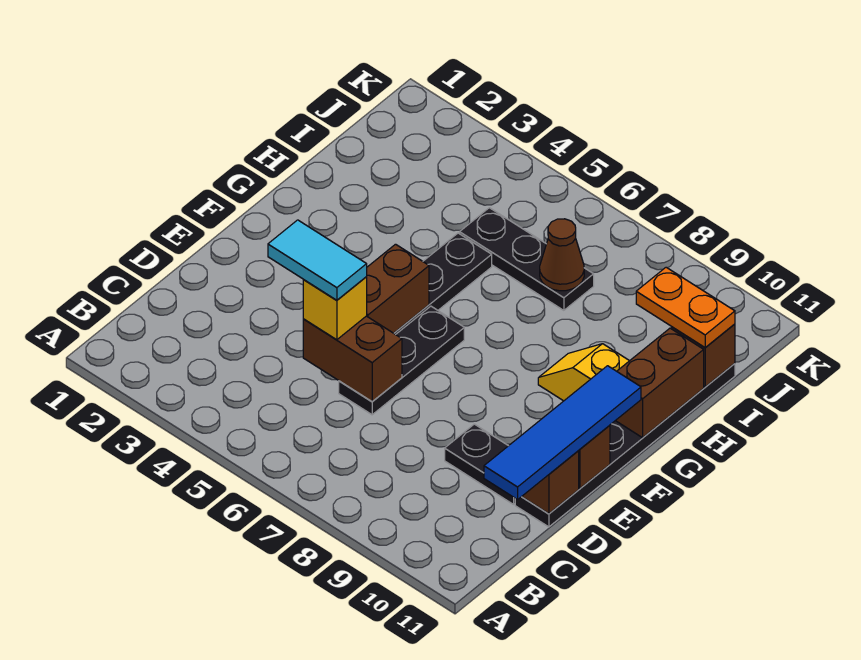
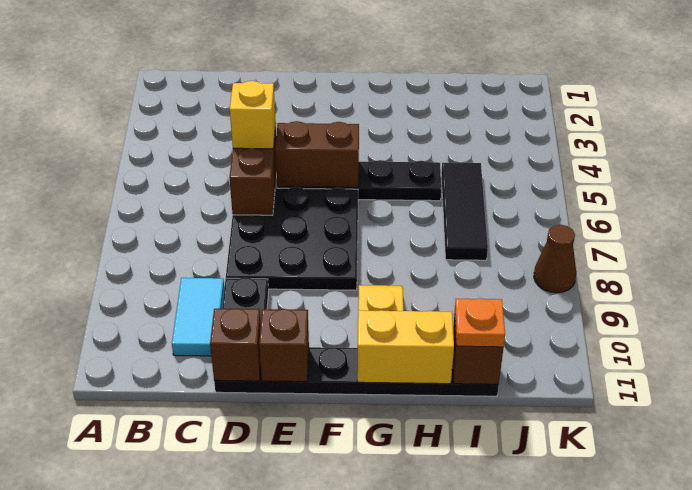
blue 1x4 tile [484,366,641,500] -> none
cyan 1x2 tile [268,220,367,300] -> cyan 1x2 tile moved to [172,278,224,356]
black 1x3 plate [339,306,464,415] -> black 3x3 plate [226,187,358,290]
brown 1x2 brick [616,328,704,438] -> yellow 1x2 brick [357,310,454,384]
black 1x3 plate [460,208,594,310] -> black 1x3 tile [441,163,488,260]
brown 1x1 cone [540,219,584,291] -> brown 1x1 cone moved to [534,225,576,293]
orange 1x2 plate [636,267,735,348] -> orange 1x1 plate [455,298,505,347]

